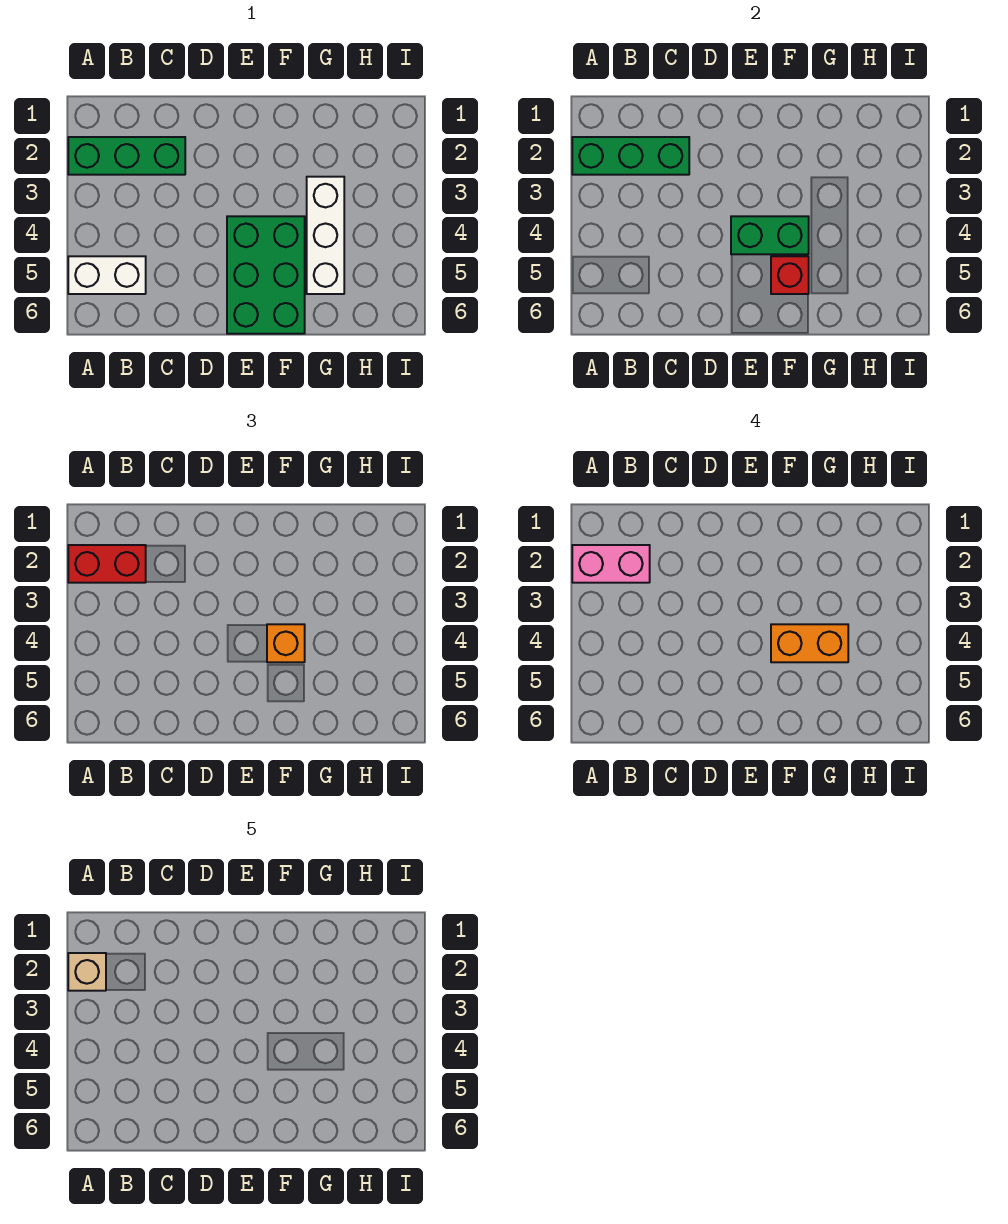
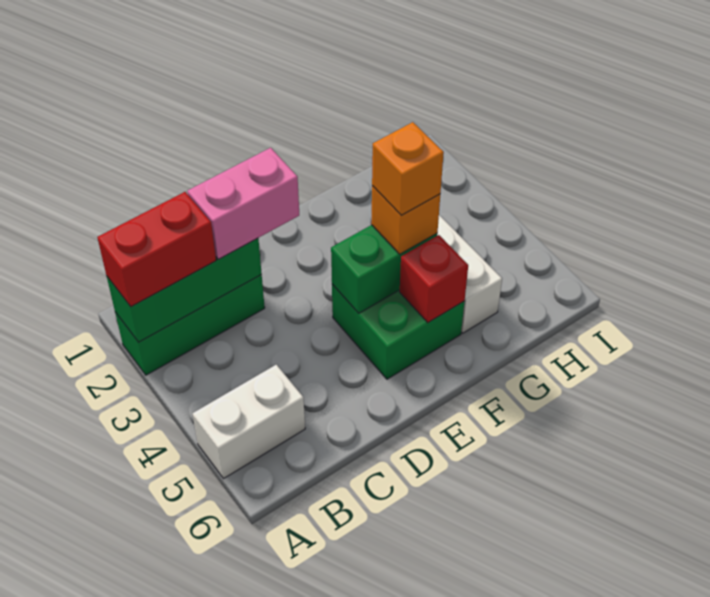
pink 1x2 brick [572,545,650,583] -> pink 1x2 brick moved to [187,148,299,259]
tan 1x1 brick [68,953,106,991] -> none
green 2x3 brick [227,216,305,334] -> green 2x2 brick [332,284,465,379]
orange 1x2 brick [771,624,848,662] -> orange 1x1 brick [372,122,444,215]

